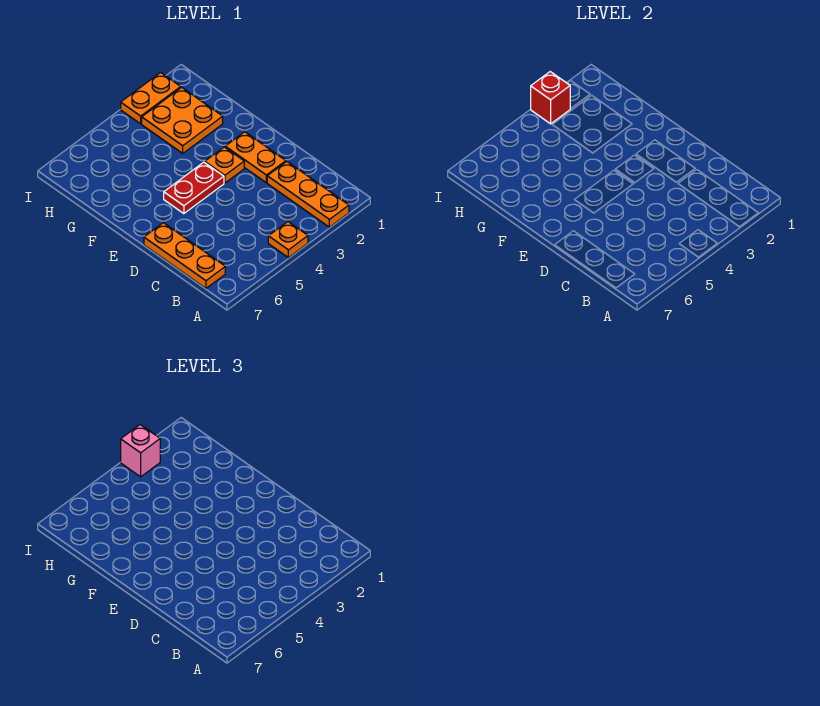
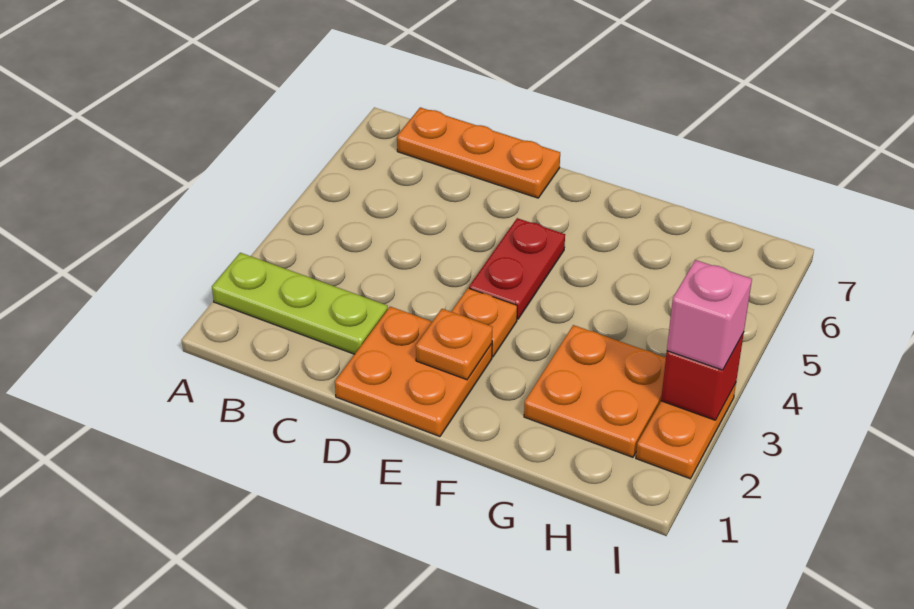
orange 1x3 plate [267,162,349,227] -> lime 1x3 plate [212,253,388,354]
orange 1x1 plate [268,222,308,258] -> orange 1x1 plate moved to [416,309,493,380]
orange 1x2 plate [225,132,286,183] -> orange 2x2 plate [335,307,492,437]

